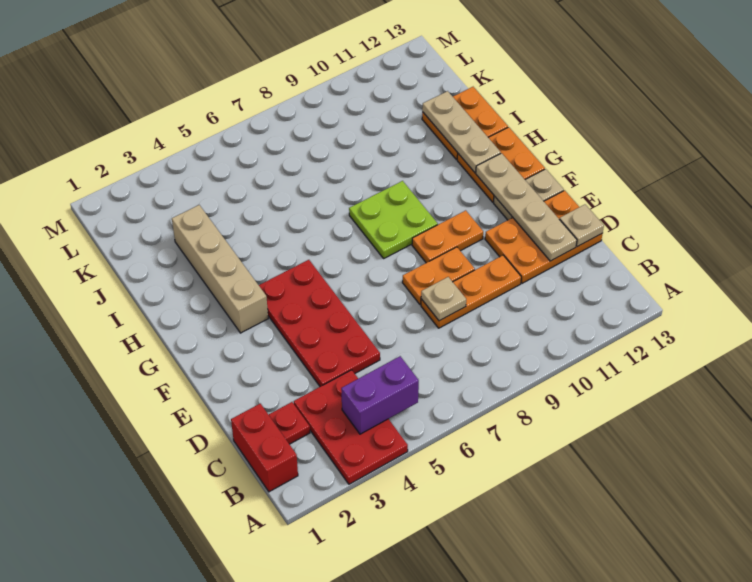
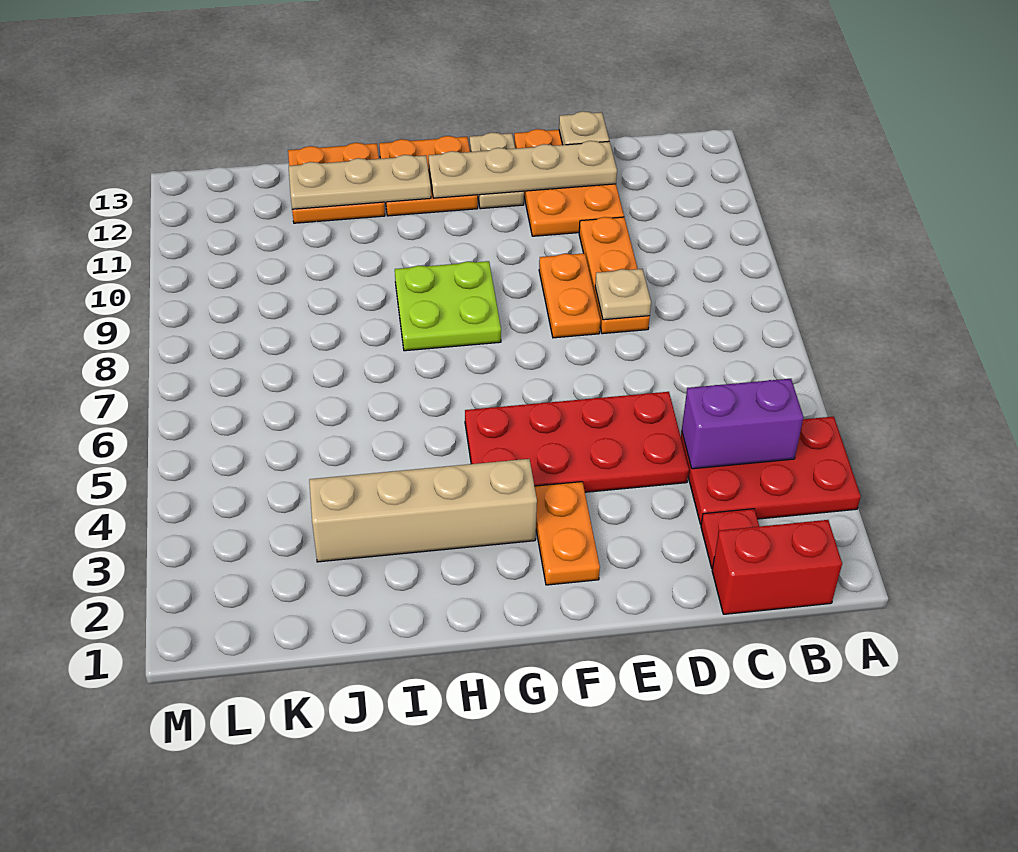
purple 1x2 brick [341,356,419,434] -> purple 1x2 brick turned to [682,379,803,469]
orange 1x2 plate [412,210,483,263] -> orange 1x2 plate moved to [535,482,600,585]

